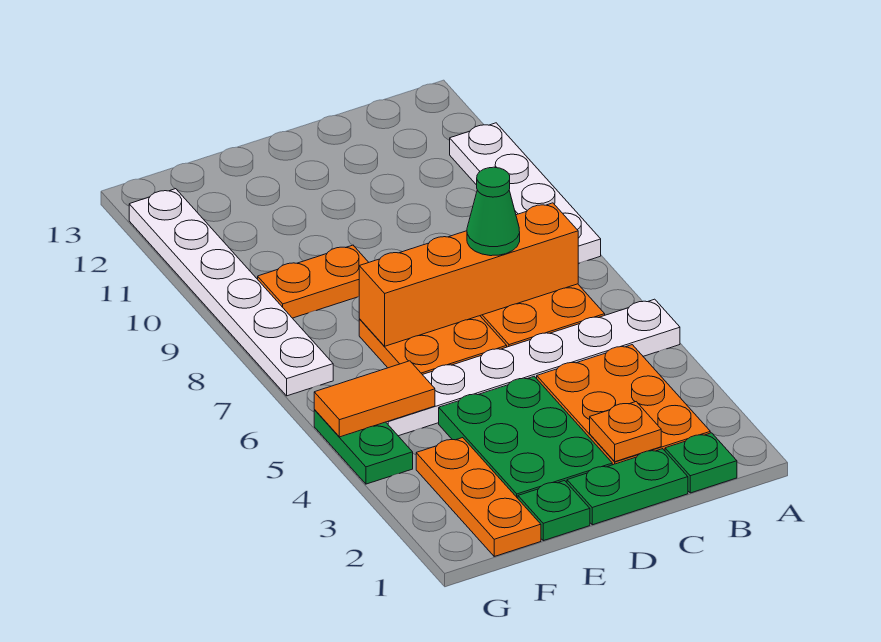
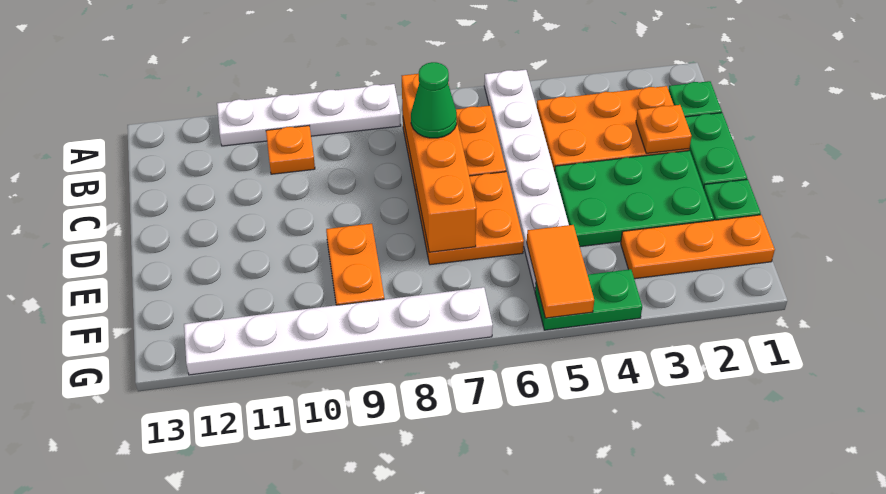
none -> orange 1x1 plate [266,126,315,174]

